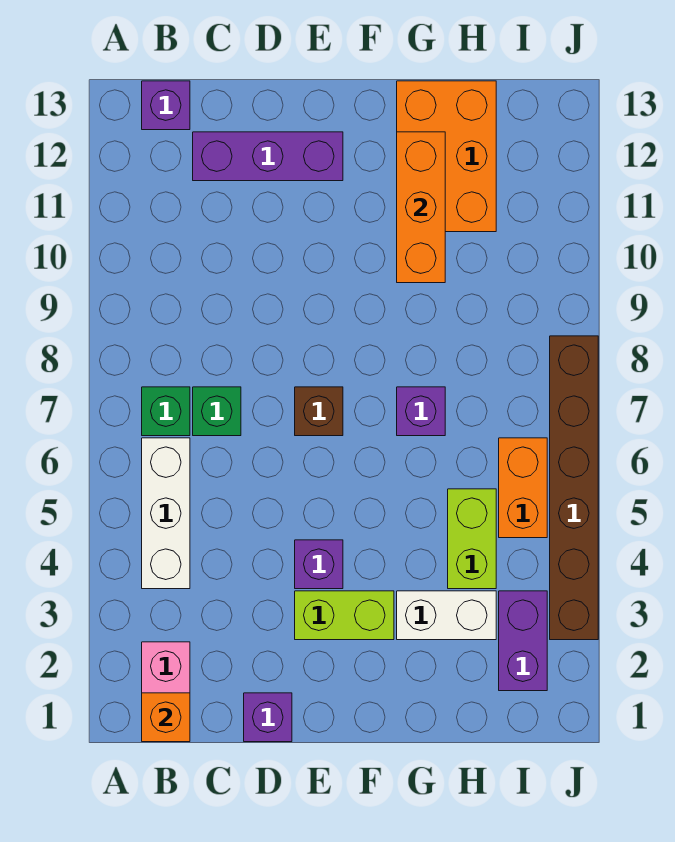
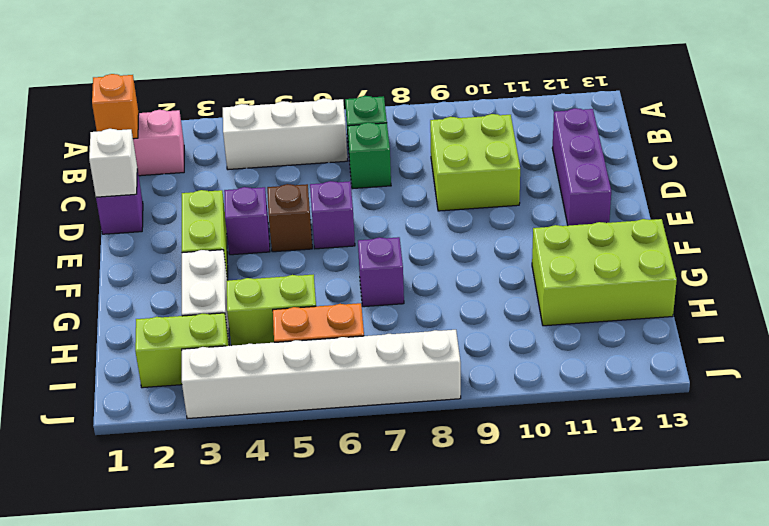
purple 1x1 brick [142,81,190,130] -> purple 1x1 brick moved to [310,181,355,249]
none -> lime 2x2 brick [430,114,520,211]
none -> white 1x1 brick [89,129,137,197]
brown 1x1 brick [295,387,343,436] -> brown 1x1 brick moved to [267,184,312,252]
orange 1x3 brick [397,132,445,283] -> none
orange 2x3 brick [397,81,496,232] -> lime 2x3 brick [532,219,677,326]
purple 1x2 brick [499,591,547,691] -> lime 1x2 brick [135,313,229,388]
brown 1x6 brick [550,336,598,640] -> white 1x6 brick [182,330,461,419]

